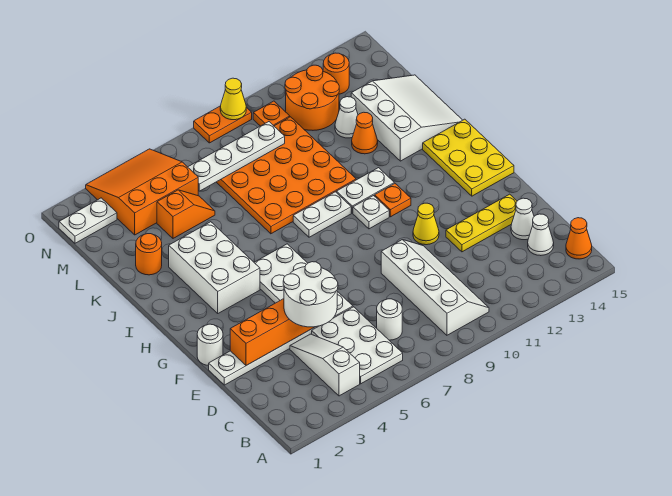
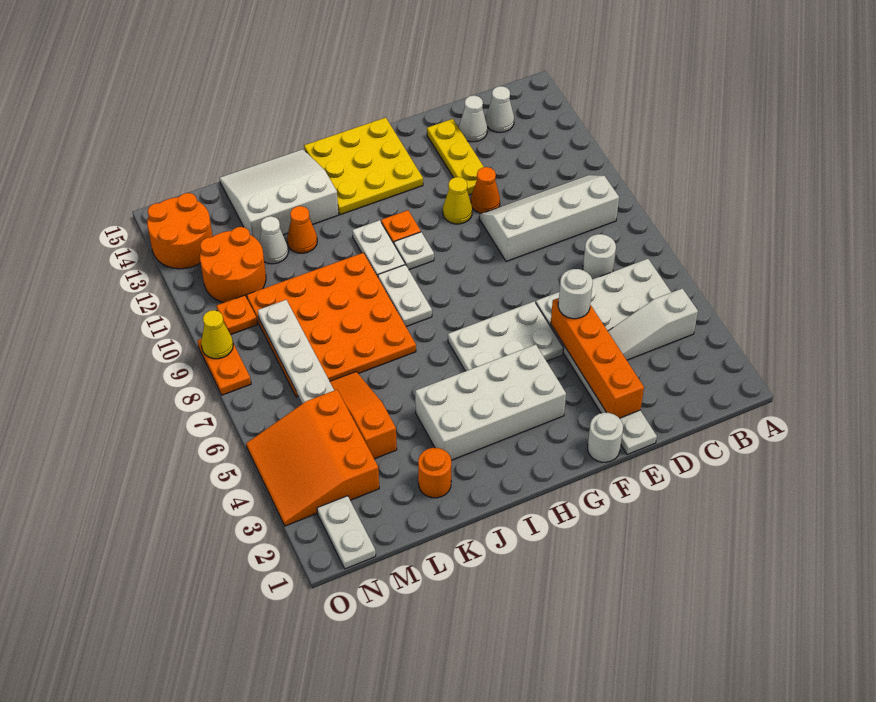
orange 1x1 cone [566,218,592,259] -> orange 1x1 cone moved to [471,167,500,213]
white 2x2 round brick [283,262,338,327] -> white 1x1 round brick [558,269,593,319]
yellow 2x3 plate [423,119,514,196] -> yellow 3x3 plate [304,118,423,215]
white 2x3 brick [169,222,260,313] -> white 2x4 brick [415,345,566,460]
orange 1x2 slope [157,190,215,238] -> orange 1x3 slope [330,372,397,459]
orange 1x1 round brick [323,53,349,94] -> orange 2x2 round brick [147,193,213,269]

